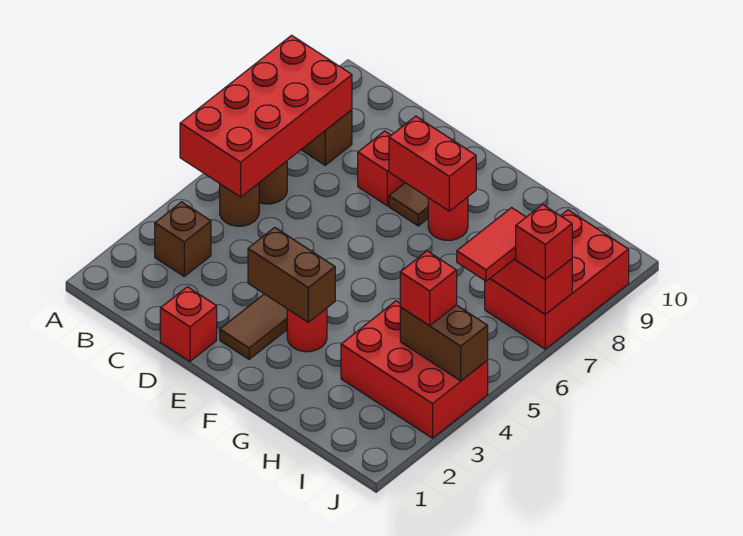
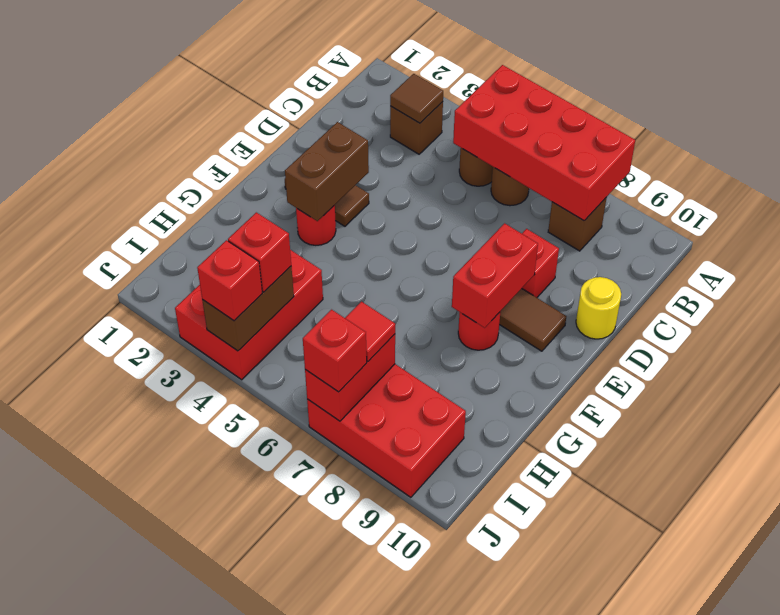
none -> brown 1x1 tile [390,74,443,123]
red 1x1 brick [160,287,217,361] -> red 1x1 brick moved to [197,240,262,321]
none -> yellow 1x1 round brick [576,277,621,339]
red 1x2 tile [457,208,526,281] -> red 1x1 tile [345,302,395,361]

